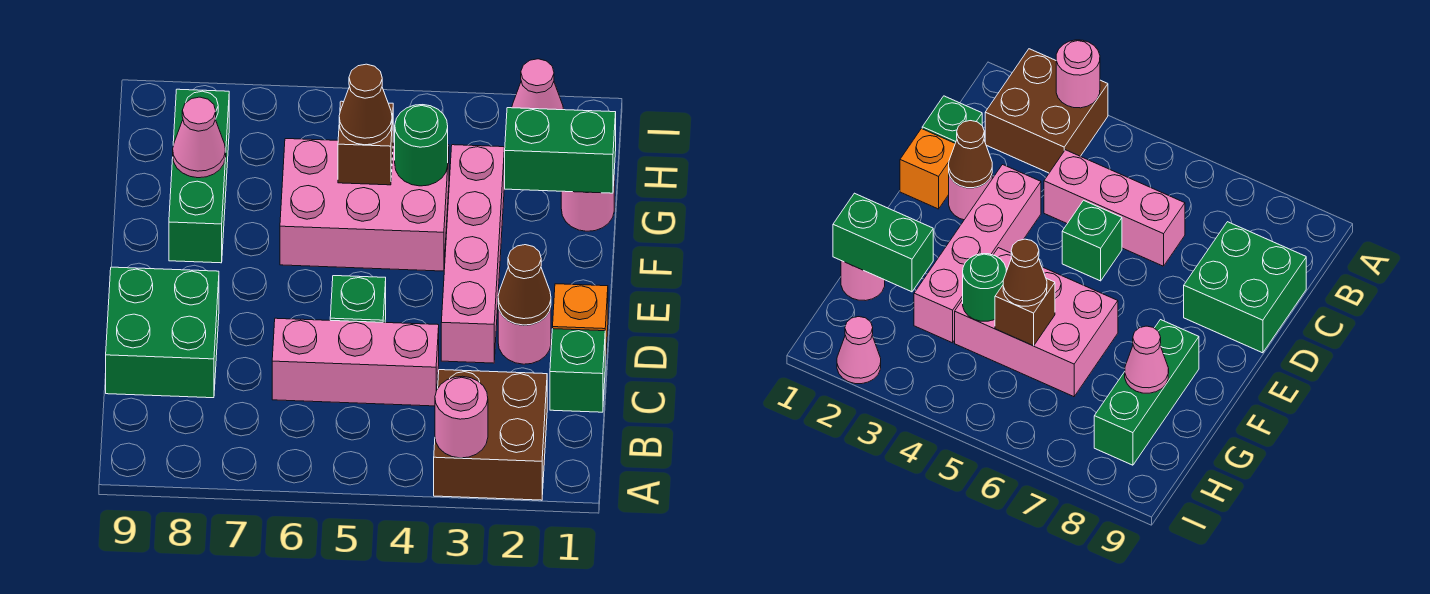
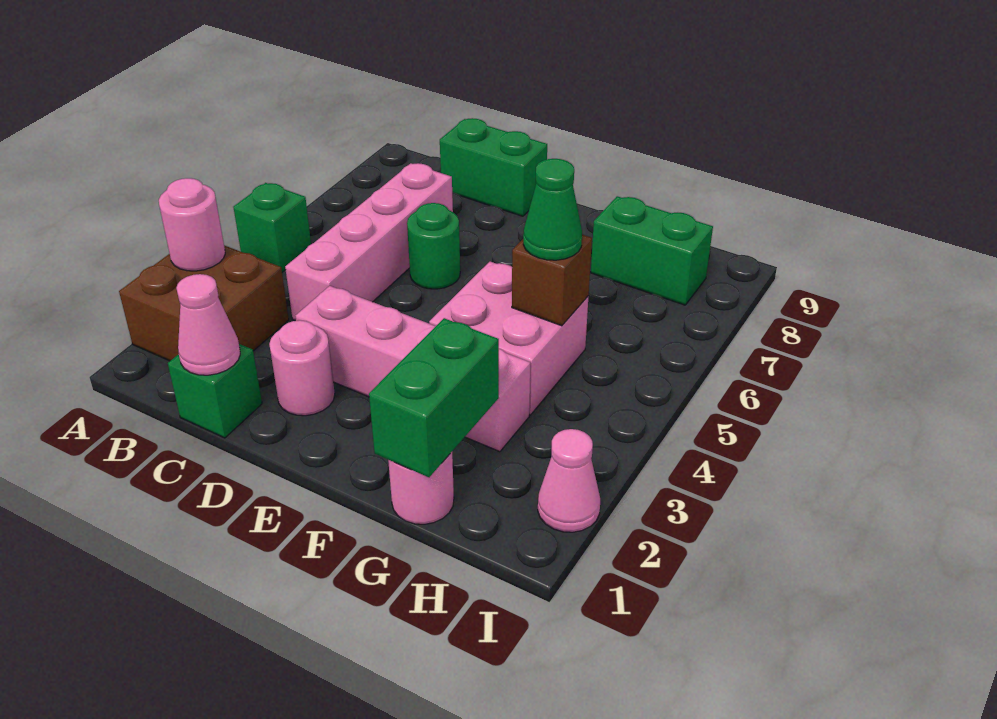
pink 1x3 brick [272,318,439,406] -> pink 1x4 brick [285,163,453,321]
green 2x2 brick [106,267,219,398] -> green 1x2 brick [440,118,547,216]
orange 1x1 brick [553,284,608,366] -> none
brown 1x1 cone [498,245,551,325] -> none
green 1x1 brick [330,276,386,323] -> green 1x1 brick moved to [233,183,311,272]
pink 2x3 brick [280,139,449,271] -> pink 2x2 brick [429,262,589,415]
green 1x3 brick [169,89,229,263] -> green 1x2 brick [591,196,713,305]
green 1x1 round brick [395,105,448,186] -> green 1x1 round brick moved to [407,203,460,289]
brown 1x1 cone [339,64,392,145] -> green 1x1 cone [523,159,582,260]
pink 1x1 cone [173,97,226,178] -> pink 1x1 cone moved to [176,274,240,375]

